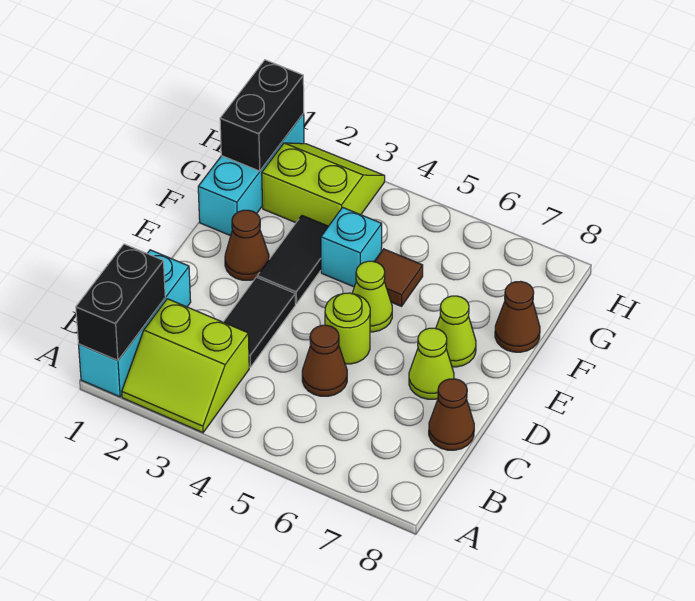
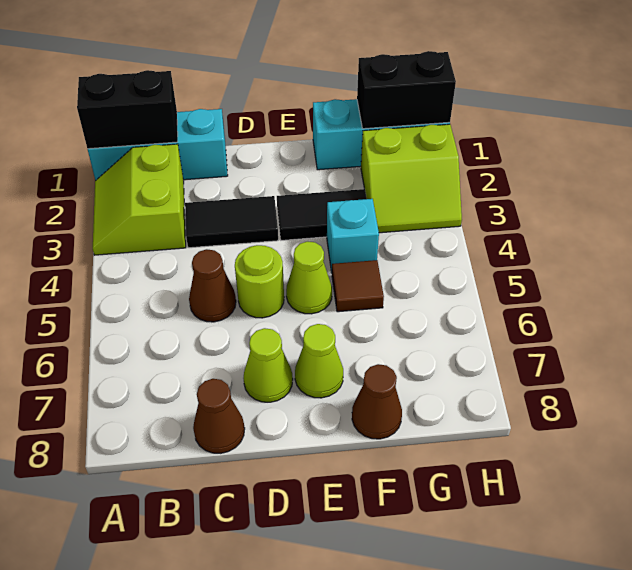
brown 1x1 cone [225,210,269,280] -> none
lime 2x2 slope [262,143,385,226] -> lime 2x2 slope turned to [361,124,462,233]

